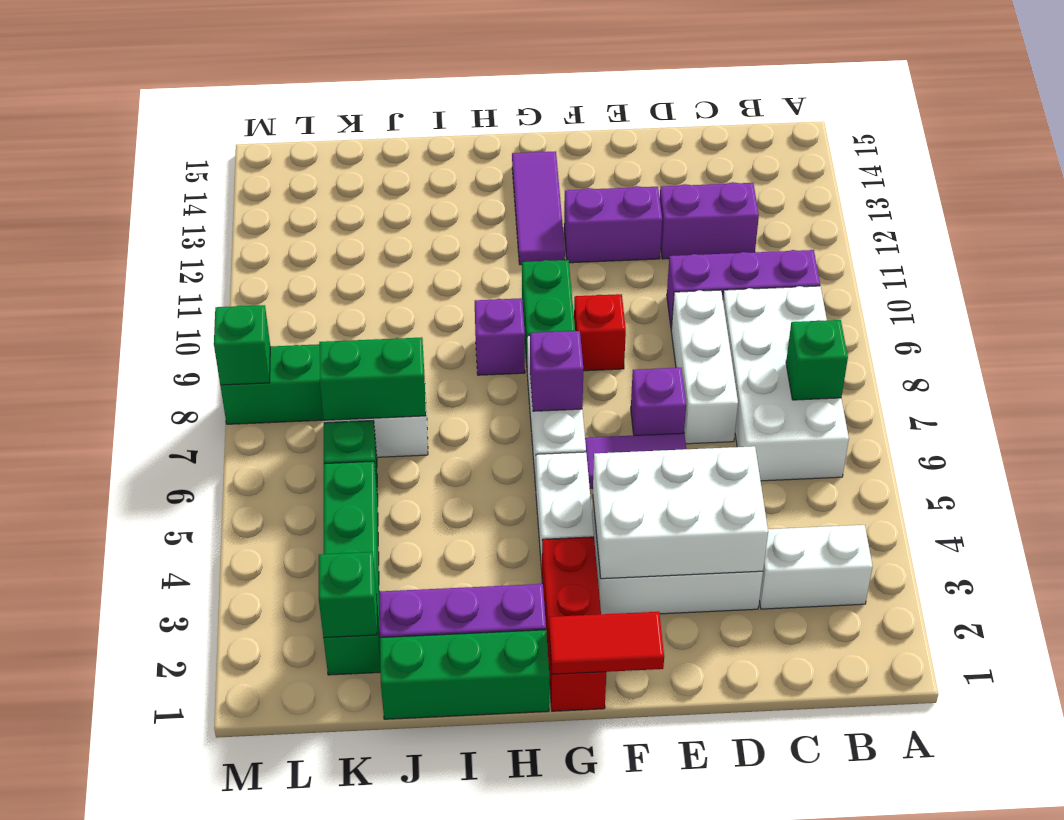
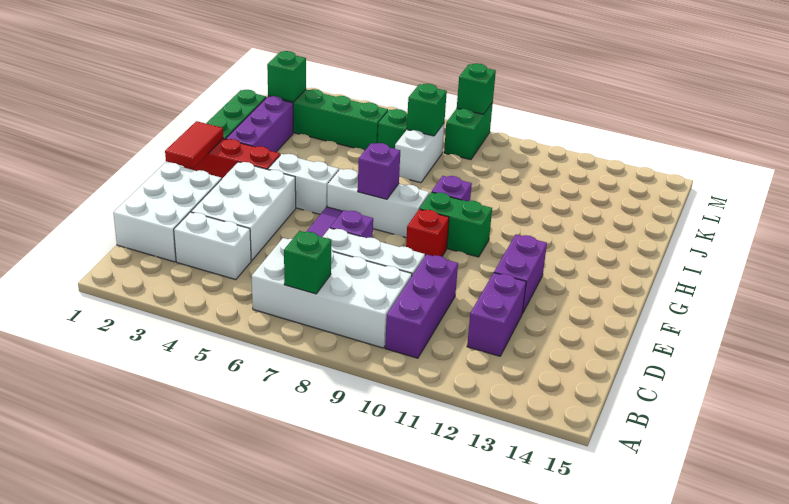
white 1x2 brick [759,525,873,609] -> white 1x2 brick turned to [174,212,251,280]
white 2x3 brick [593,446,768,579] -> white 2x3 brick moved to [113,163,221,262]
purple 1x3 tile [512,151,565,265] -> none
green 1x2 brick [319,337,426,420] -> green 1x1 brick [407,84,447,136]

